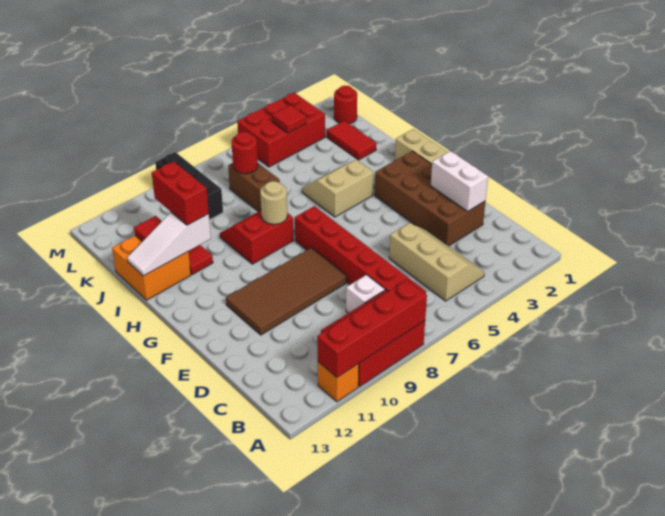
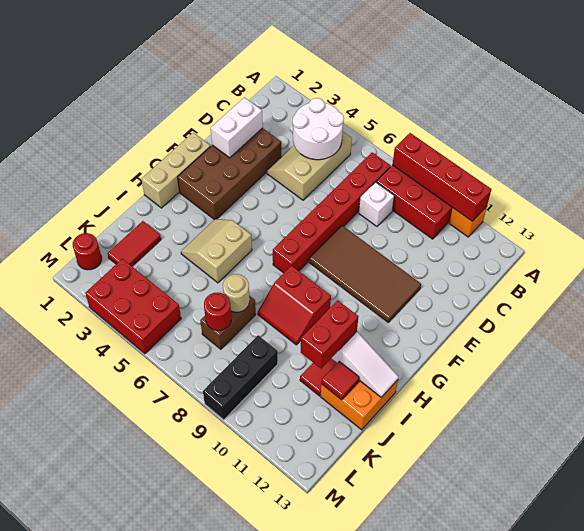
none -> white 2x2 round brick [293,98,344,160]
tan 2x2 slope [302,160,373,217] -> tan 2x2 slope turned to [181,219,252,283]
tan 1x1 round brick [260,181,287,224] -> tan 1x1 round brick moved to [223,274,250,312]
red 1x1 tile [272,105,306,133] -> none

